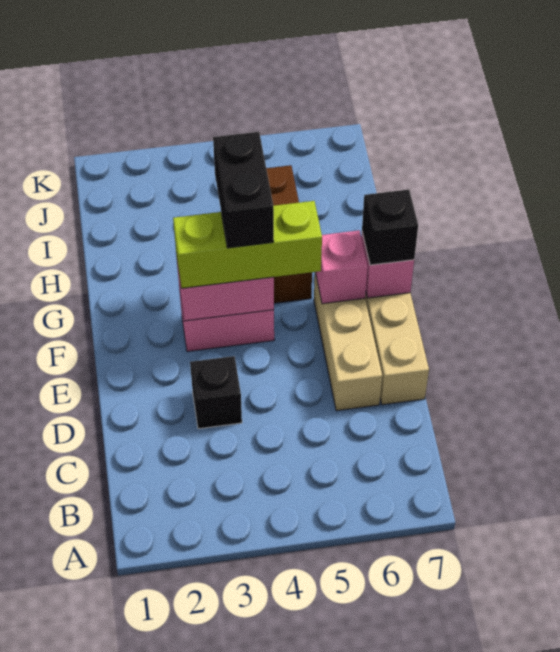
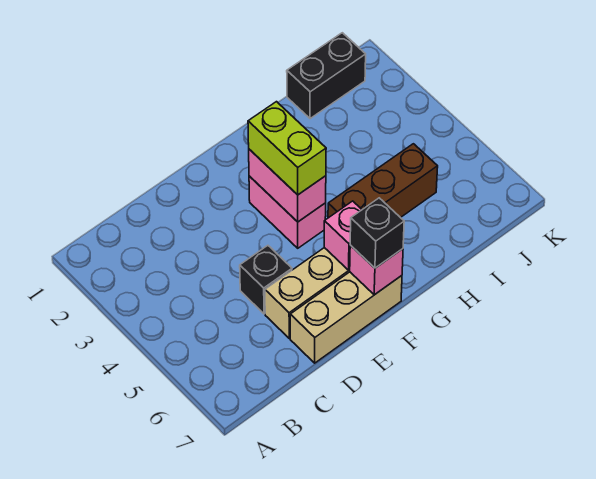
black 1x1 brick [190,356,242,429] -> black 1x1 brick moved to [240,246,292,314]
lime 1x3 brick [173,201,322,288] -> lime 1x2 brick [248,102,326,195]
black 1x2 brick [213,132,274,248] -> black 1x2 brick moved to [287,33,366,119]

